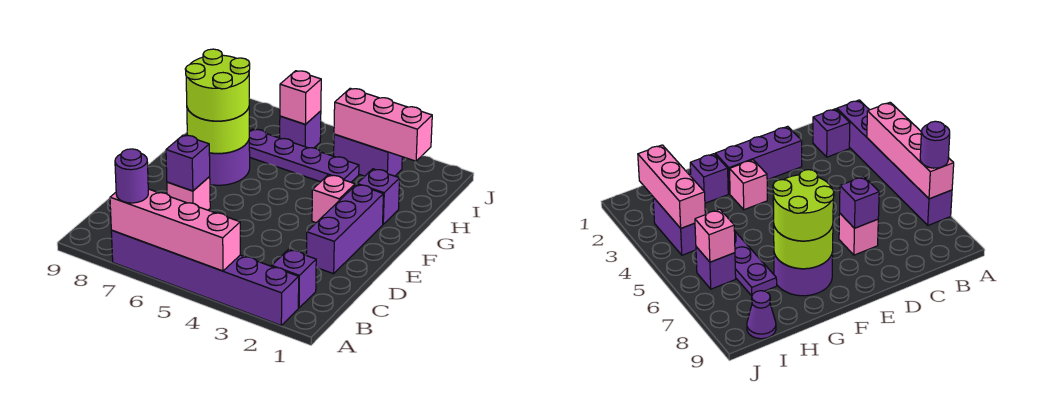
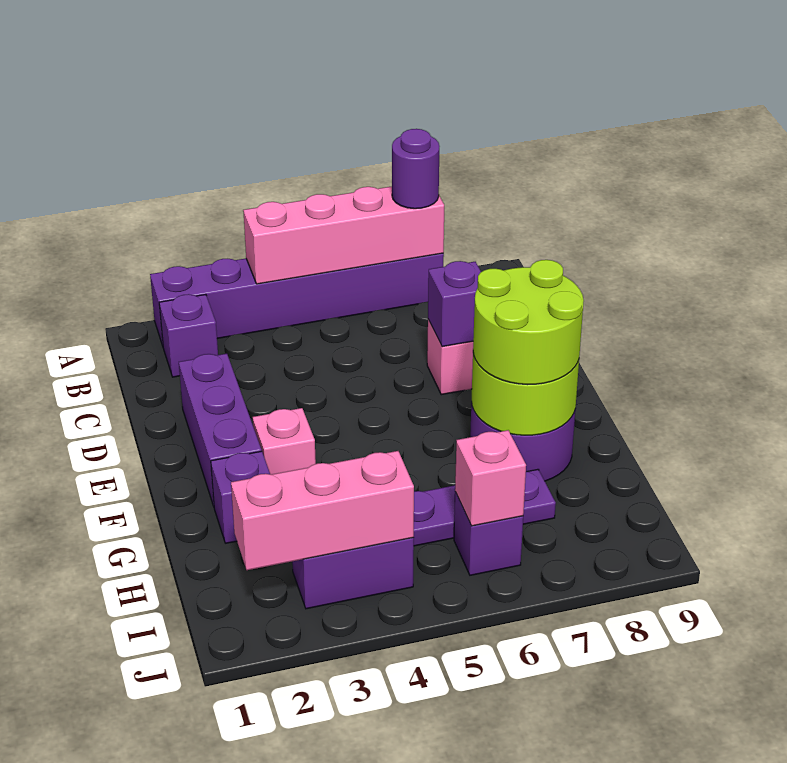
purple 1x1 cone [747,291,776,339] -> none

